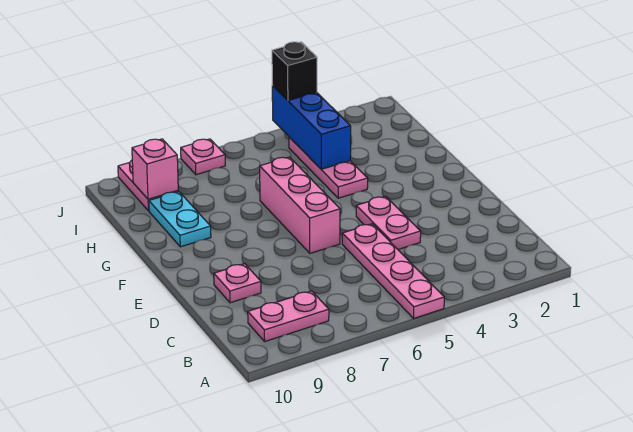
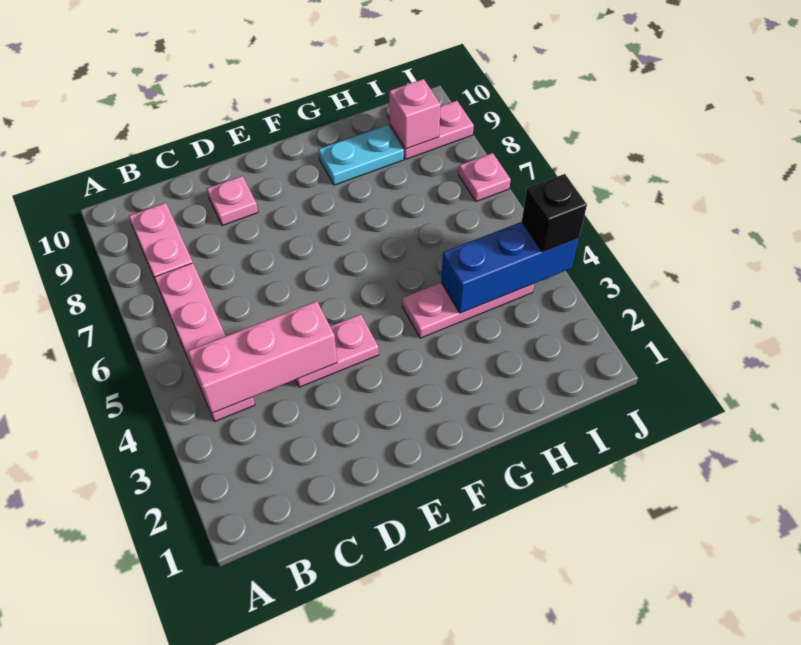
pink 1x4 plate [342,224,444,318] -> pink 1x4 plate turned to [154,263,255,421]
pink 1x3 brick [260,157,340,253] -> pink 1x3 brick moved to [188,301,337,413]

